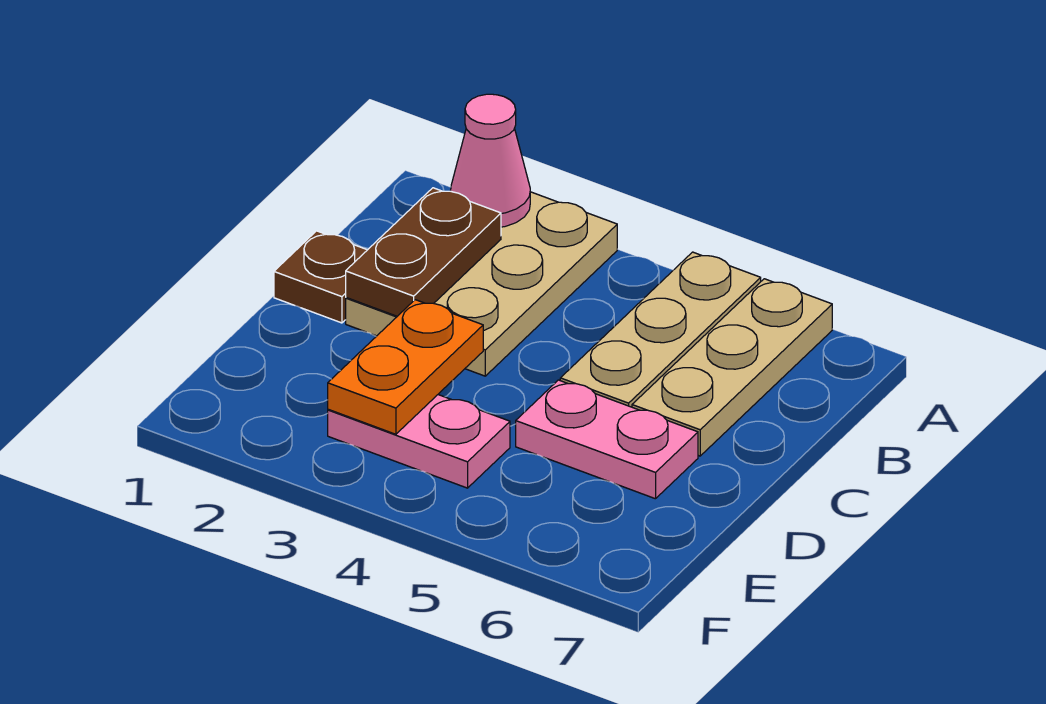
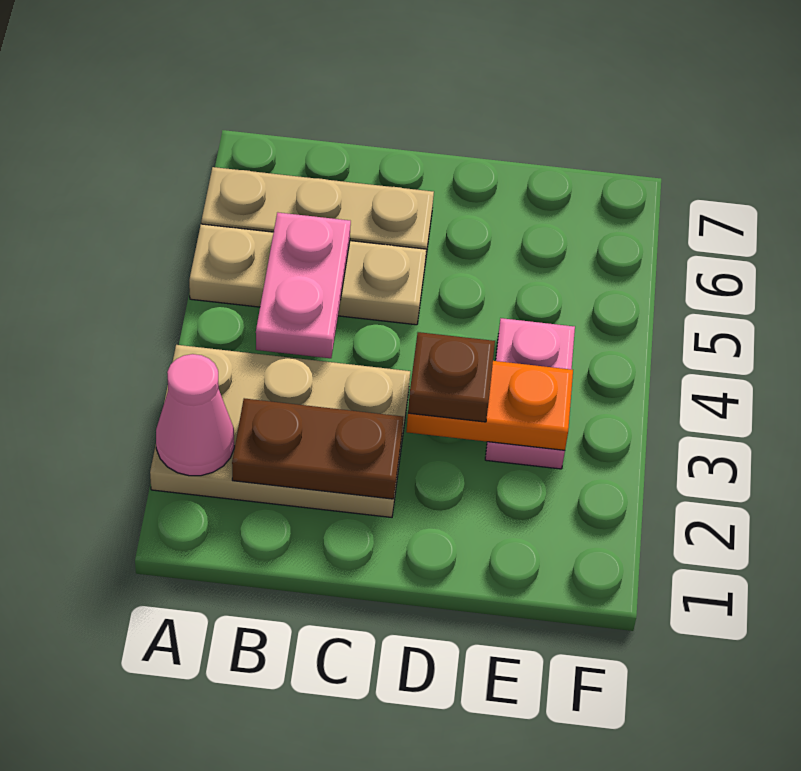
brown 1x1 plate [274,231,367,323] -> brown 1x1 plate moved to [408,332,495,422]
pink 1x2 plate [516,380,698,499] -> pink 1x2 plate moved to [256,212,351,358]

